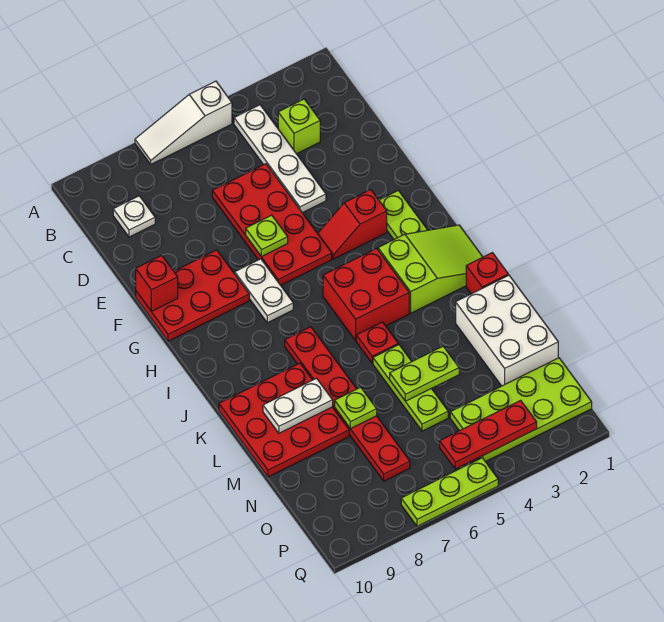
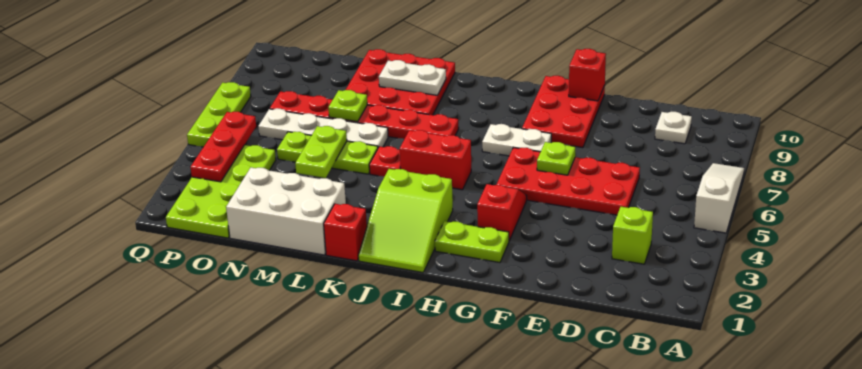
white 1x4 plate [234,105,326,213] -> white 1x4 plate moved to [258,109,388,147]
red 2x2 brick [323,248,409,340] -> red 1x2 brick [399,130,471,190]
white 1x2 plate [263,378,333,433] -> white 1x2 plate turned to [379,60,446,95]

